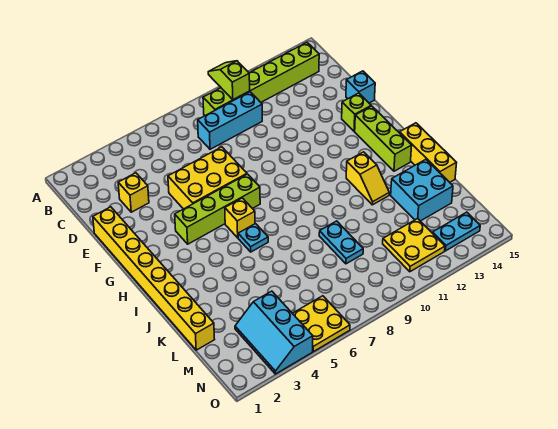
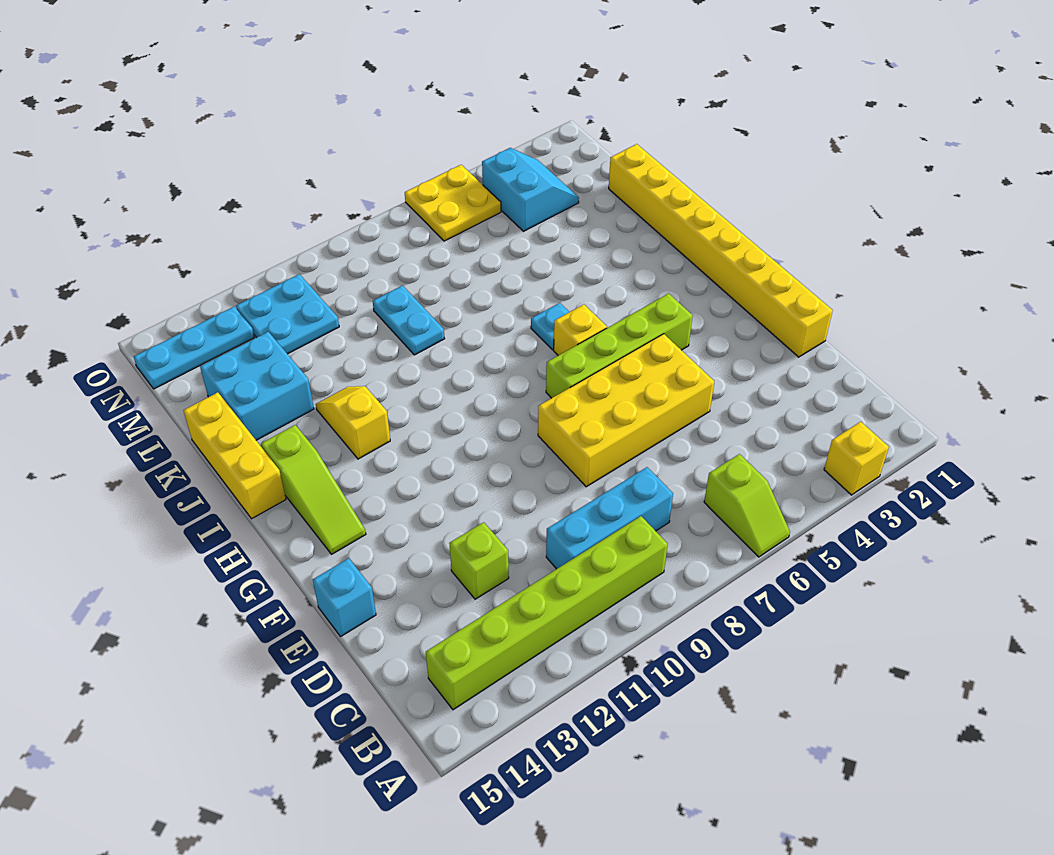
lime 1x2 slope [208,61,250,100] -> lime 1x2 slope moved to [704,454,790,557]
yellow 1x1 brick [118,173,149,212] -> yellow 1x1 brick moved to [824,422,889,495]
yellow 2x3 brick [168,147,247,209] -> yellow 2x4 brick [538,334,714,487]
lime 1x1 brick [342,93,371,131] -> lime 1x1 brick moved to [449,522,509,599]
lime 1x3 brick [355,106,412,171] -> lime 1x3 slope [261,425,366,554]
cyan 2x3 slope [235,291,313,374] -> cyan 2x2 slope [482,148,579,231]
yellow 2x2 plate [383,219,445,272] -> cyan 2x2 plate [236,274,339,354]
cyan 1x2 plate [432,212,480,251] -> cyan 1x3 plate [134,307,254,389]

